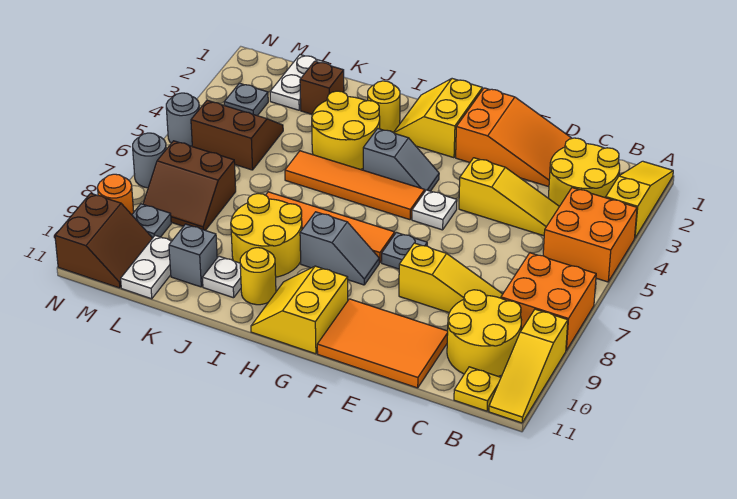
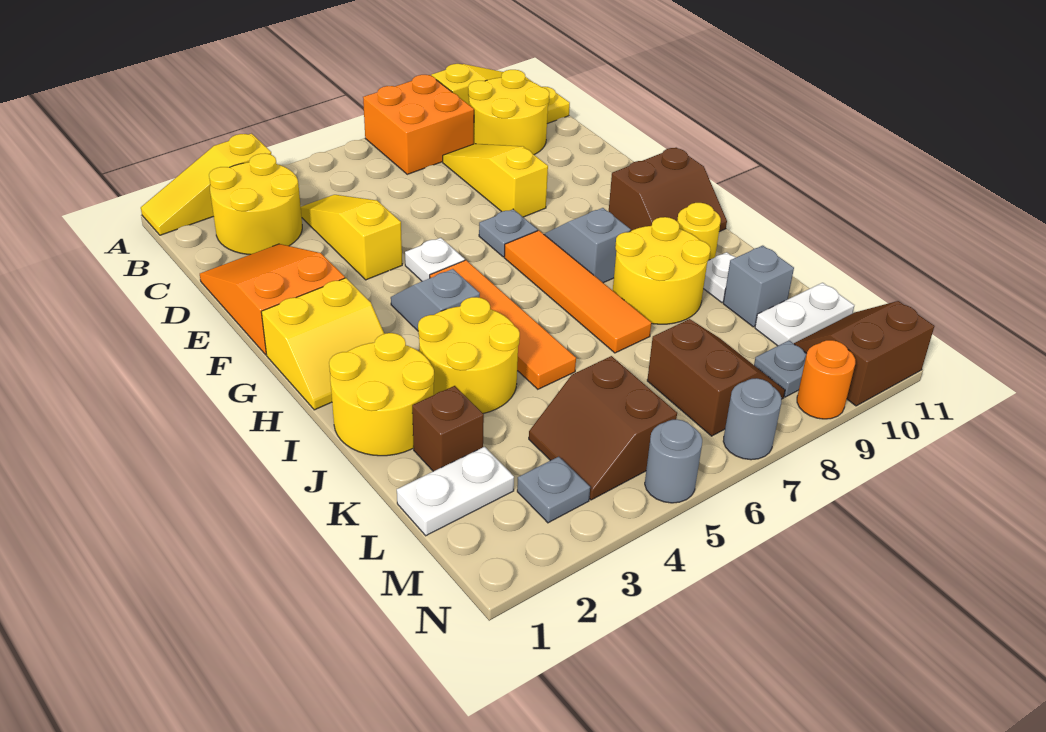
orange 2x2 brick [543,188,637,282] -> none
orange 2x3 tile [317,299,448,388] -> none
yellow 2x2 slope [251,266,348,354] -> brown 2x2 slope [609,148,727,232]
yellow 1x1 round brick [368,81,400,133] -> yellow 2x2 round brick [329,333,434,456]

